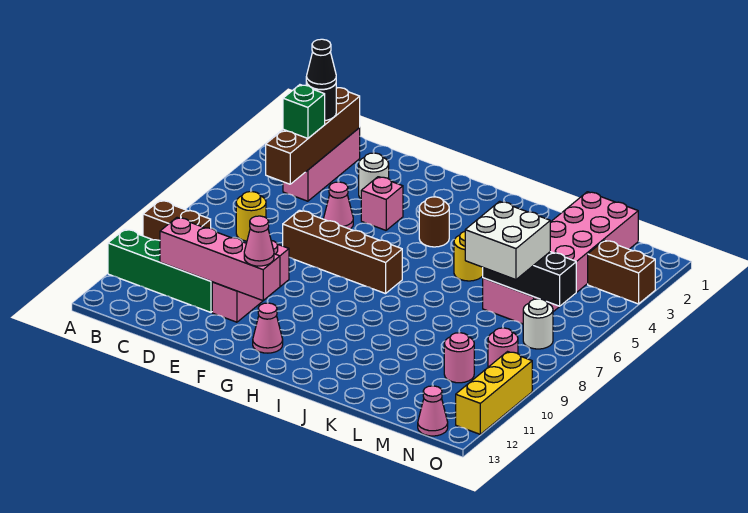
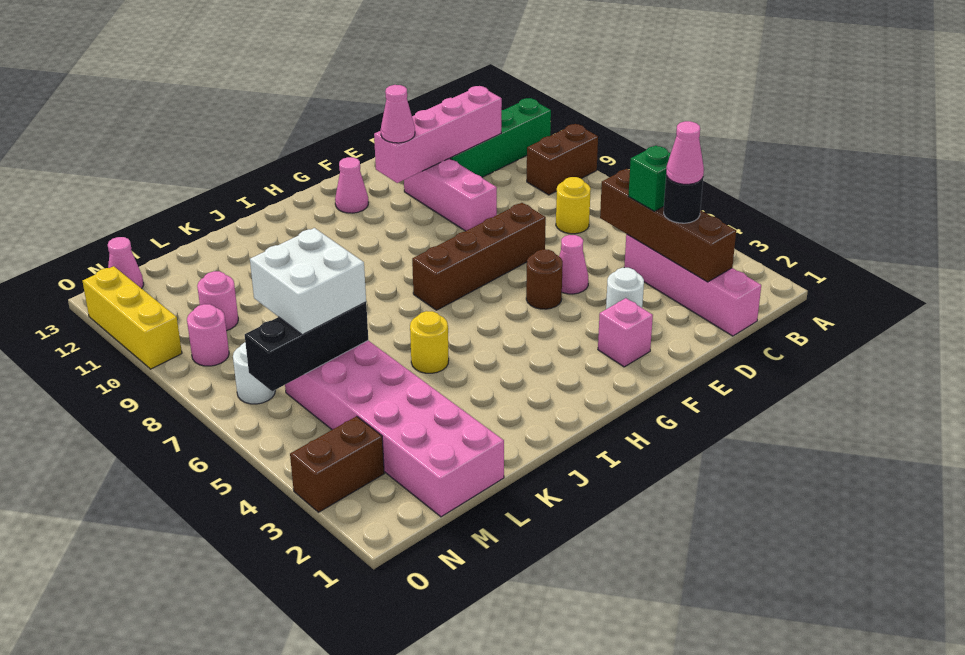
pink 1x3 brick [283,128,360,201] -> pink 1x4 brick [624,234,761,336]
black 1x1 cone [306,39,336,89] -> pink 1x1 cone [666,121,704,184]
pink 1x1 brick [361,177,403,230] -> pink 1x1 brick moved to [598,298,653,367]
brown 1x1 round brick [419,197,449,247] -> brown 1x1 round brick moved to [526,249,563,309]

